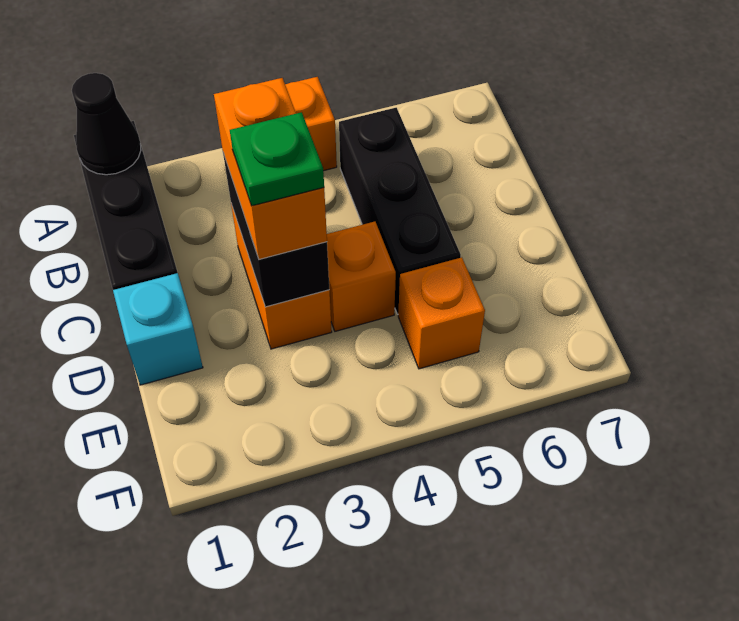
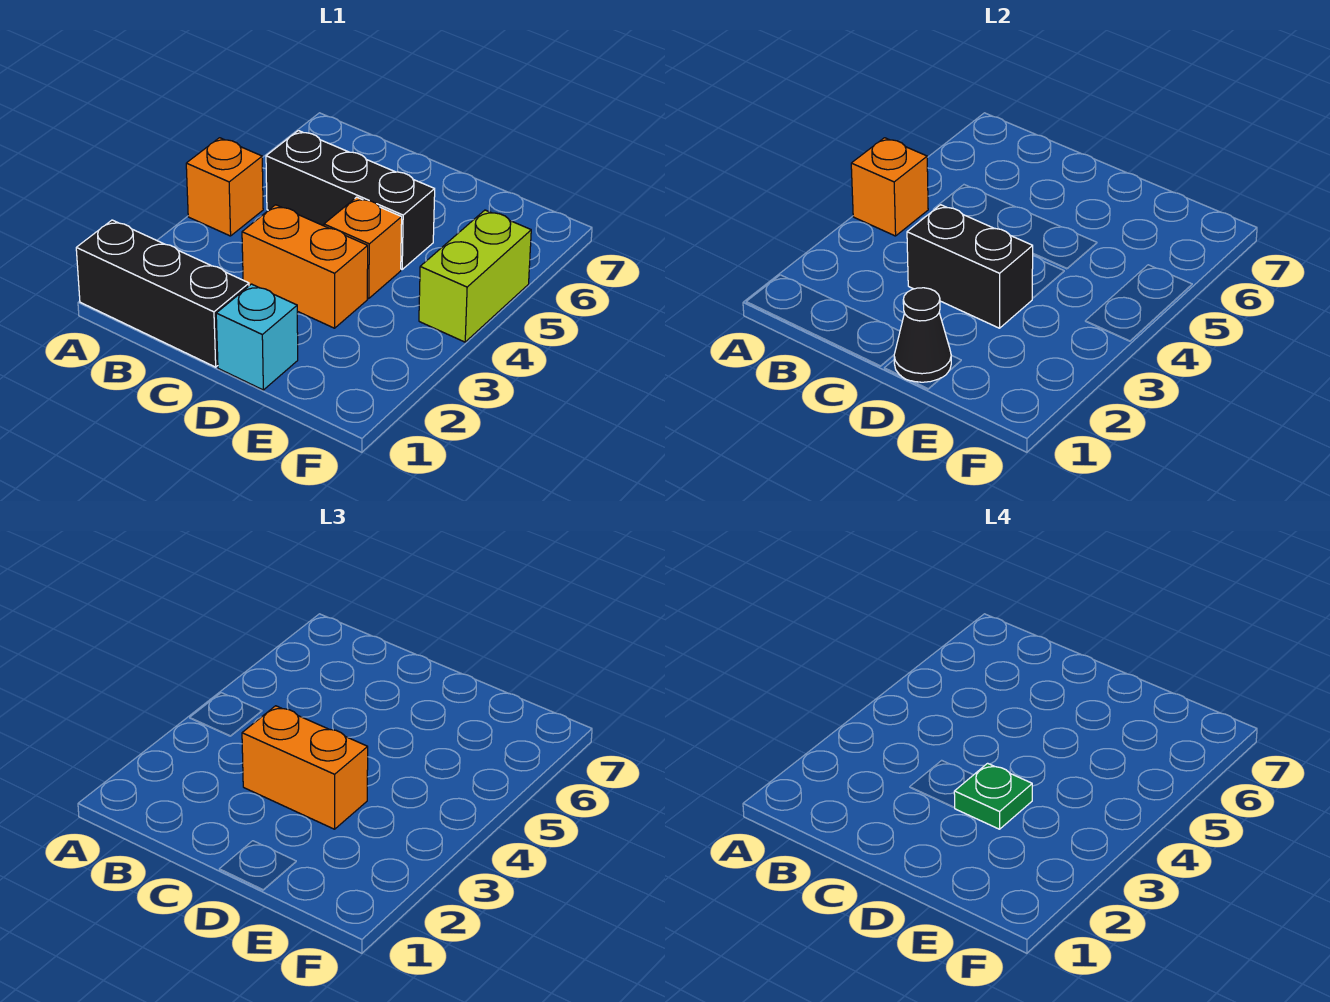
black 1x1 cone [72,73,141,175] -> black 1x1 cone moved to [894,288,951,382]
orange 1x1 brick [398,257,485,369] -> orange 1x1 brick moved to [851,138,928,236]
none -> lime 1x2 brick [419,210,531,342]

